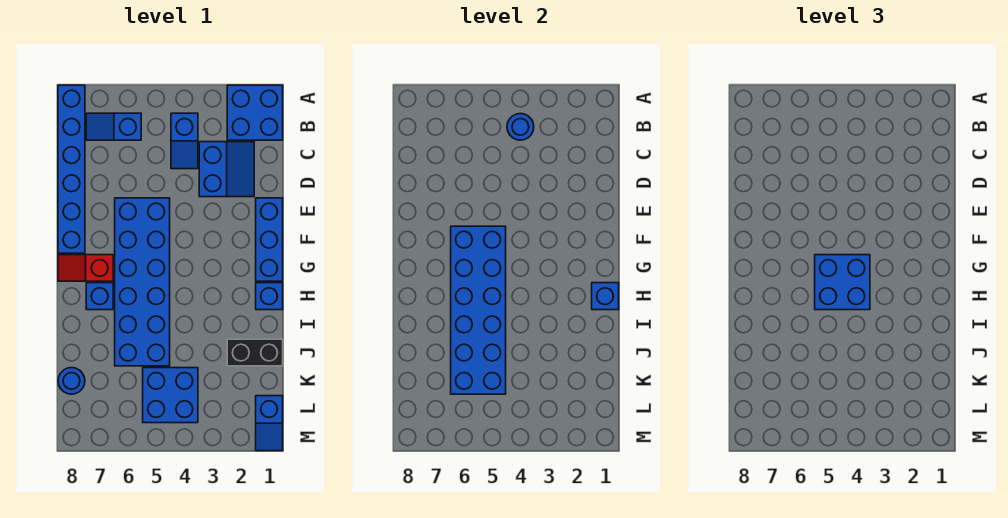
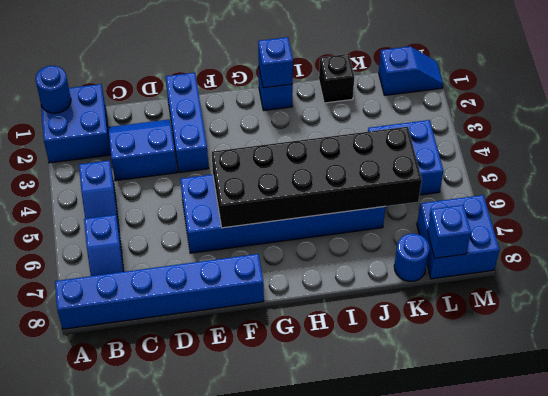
blue 1x2 slope [171,113,198,169] -> blue 1x2 slope turned to [79,160,119,228]
blue 1x1 round brick [507,114,534,140] -> blue 1x1 round brick moved to [35,66,71,113]
blue 1x3 brick [256,198,283,281] -> blue 1x3 brick turned to [166,73,208,172]
blue 2x6 brick [451,226,506,394] -> black 2x6 brick [212,127,422,228]
blue 2x2 brick [815,255,870,310] -> blue 2x2 brick moved to [417,195,499,279]
red 1x2 slope [58,255,113,281] -> none
blue 1x1 brick [86,283,113,310] -> blue 1x1 brick moved to [427,205,471,258]
black 1x2 brick [227,339,283,366] -> black 1x1 brick [319,54,354,103]

